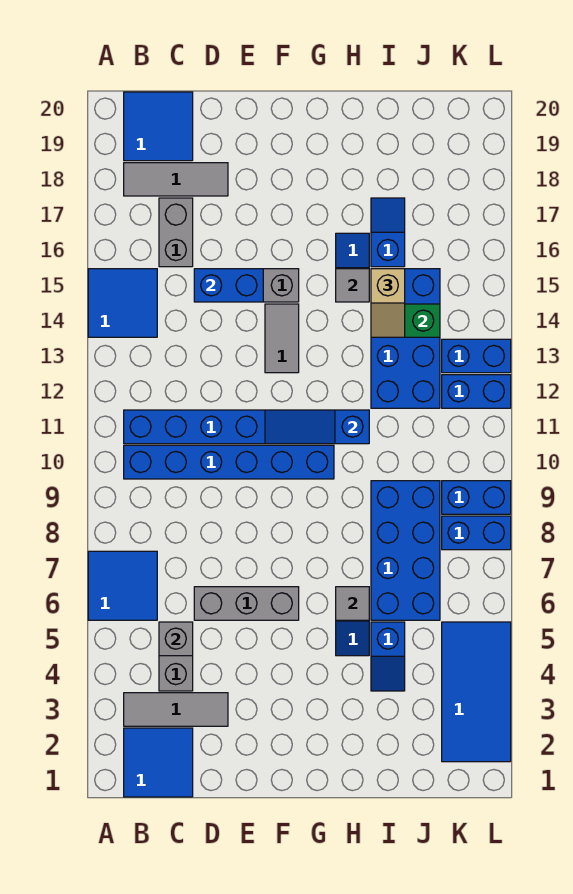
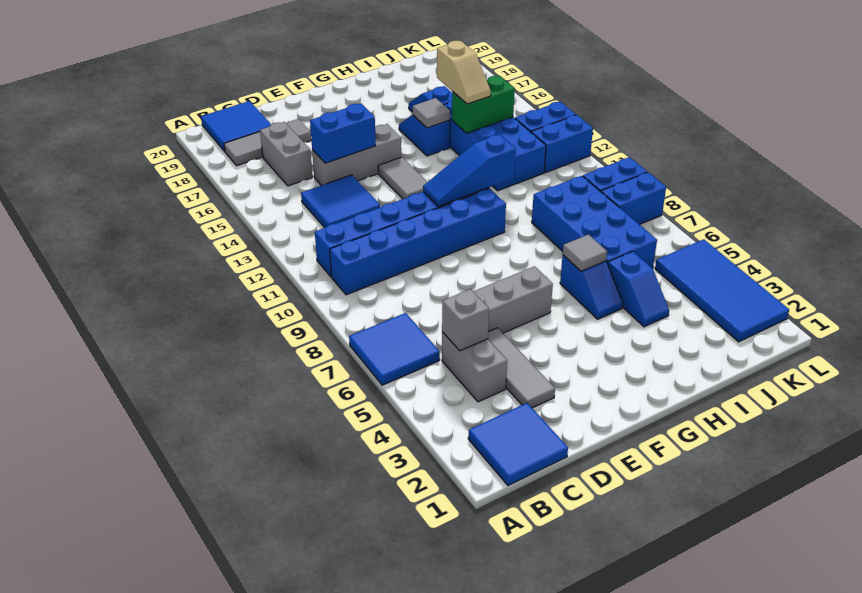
blue 2x2 tile [88,269,157,337] -> blue 2x2 tile moved to [301,175,380,228]
grey 1x3 tile [124,693,228,726] -> grey 1x3 tile turned to [488,328,555,408]

